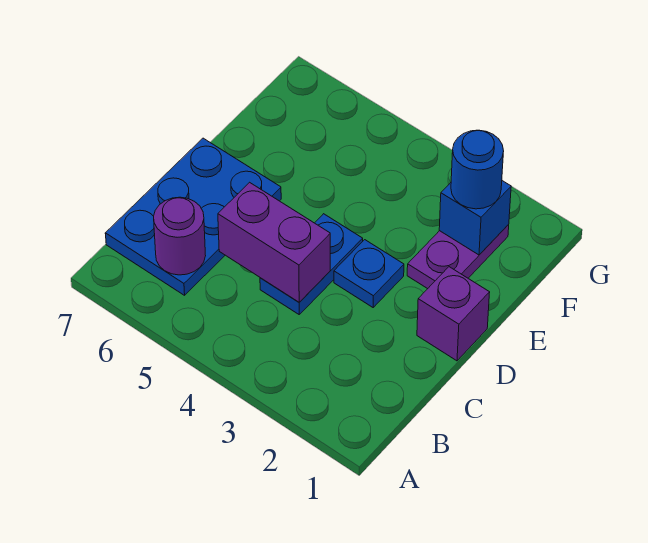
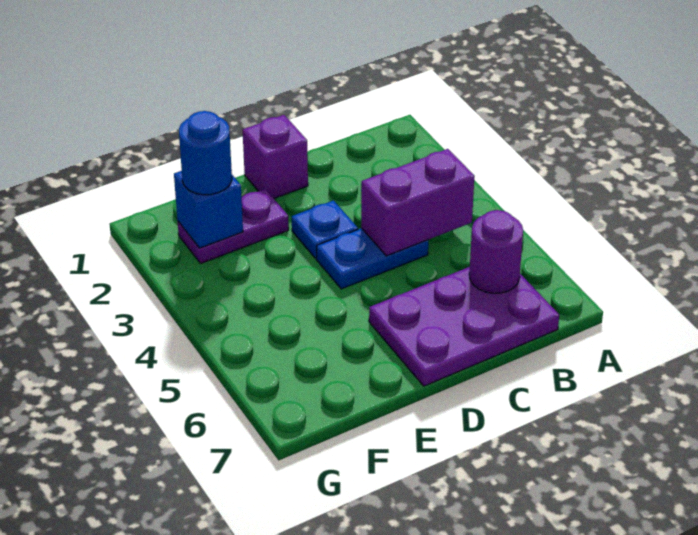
blue 2x3 plate [105,138,281,295] -> purple 2x3 plate [369,267,559,386]
purple 1x2 brick [218,182,330,302] -> purple 1x2 brick turned to [361,149,475,256]

